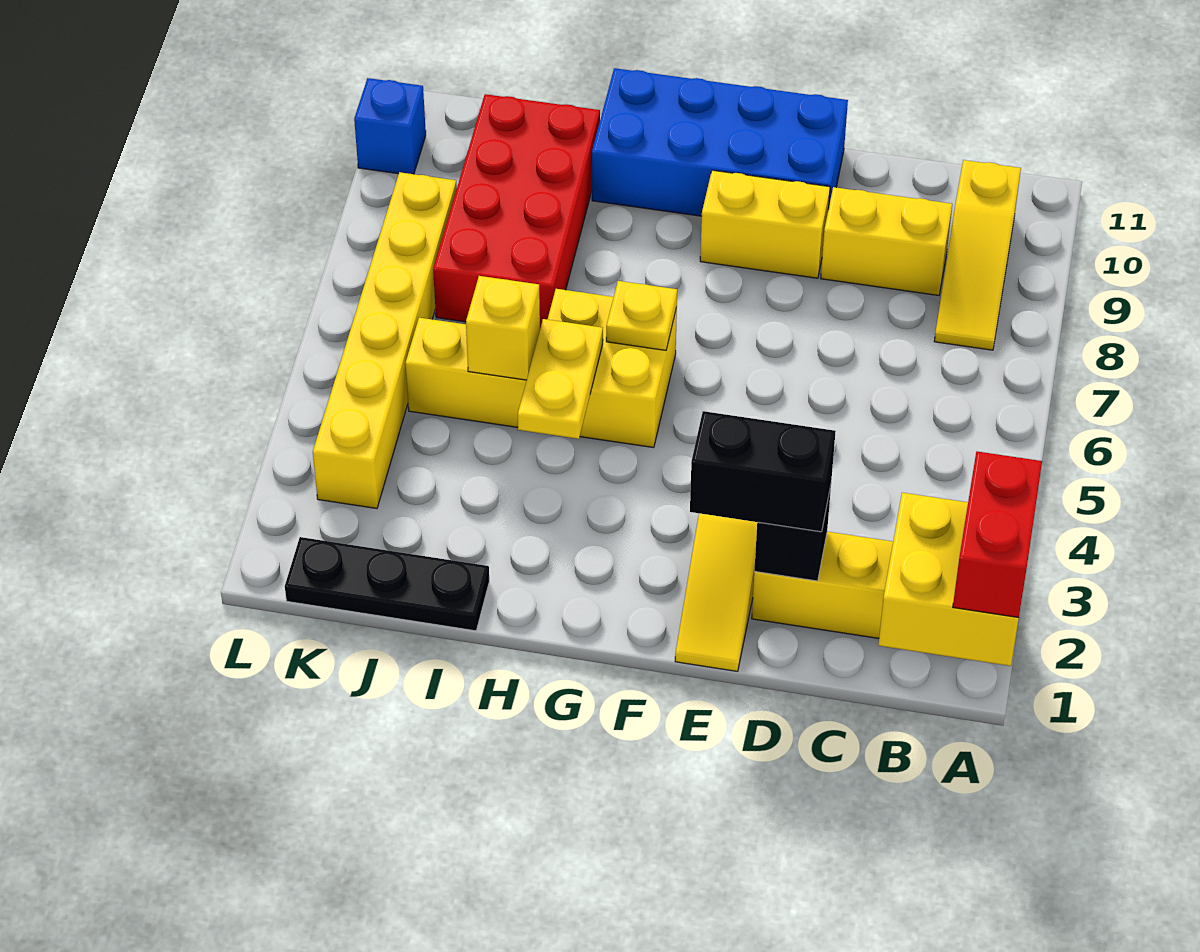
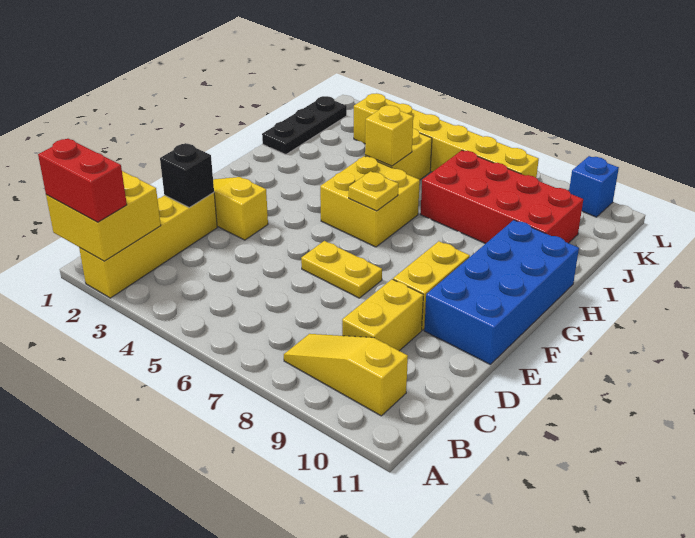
black 1x2 brick [690,411,836,532] -> none
yellow 1x2 plate [518,319,603,439] -> yellow 1x2 plate moved to [301,241,382,298]

